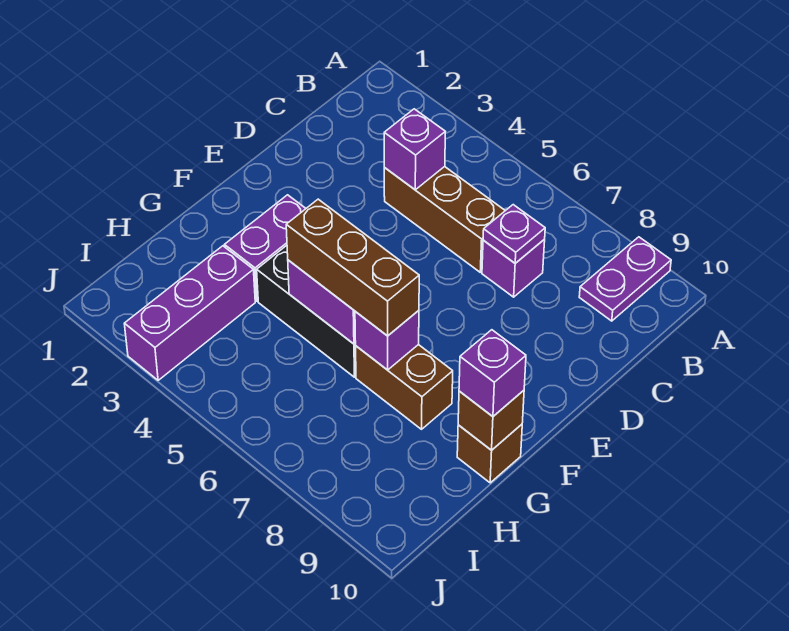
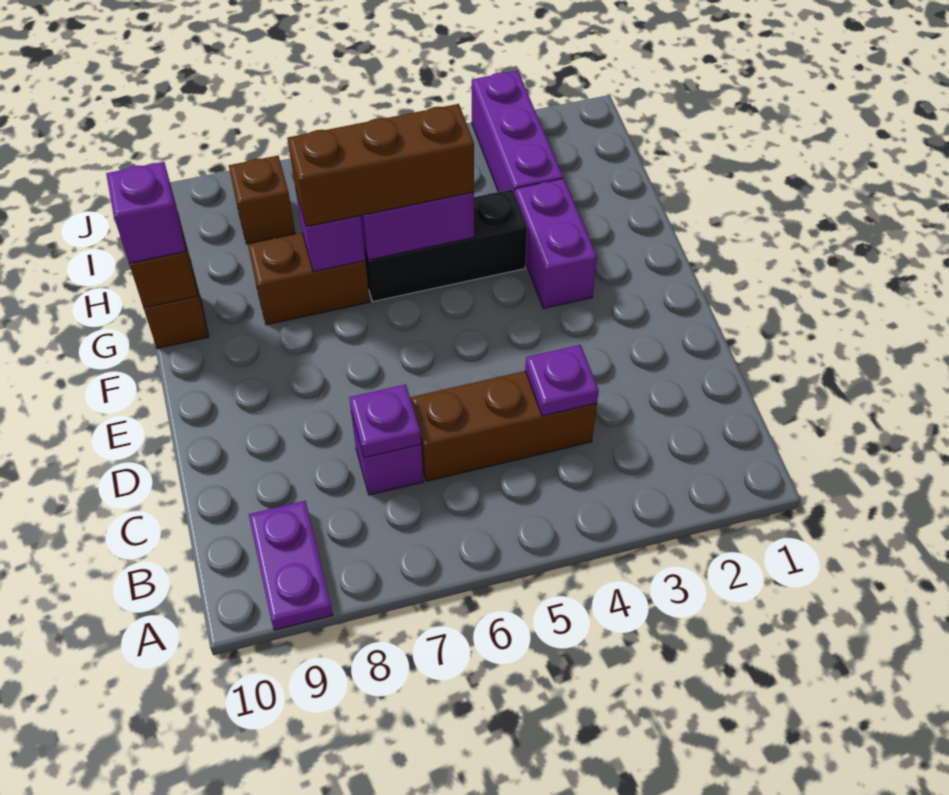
purple 1x1 brick [384,109,445,190] -> purple 1x1 plate [525,345,599,416]
none -> brown 1x1 brick [229,156,295,244]

